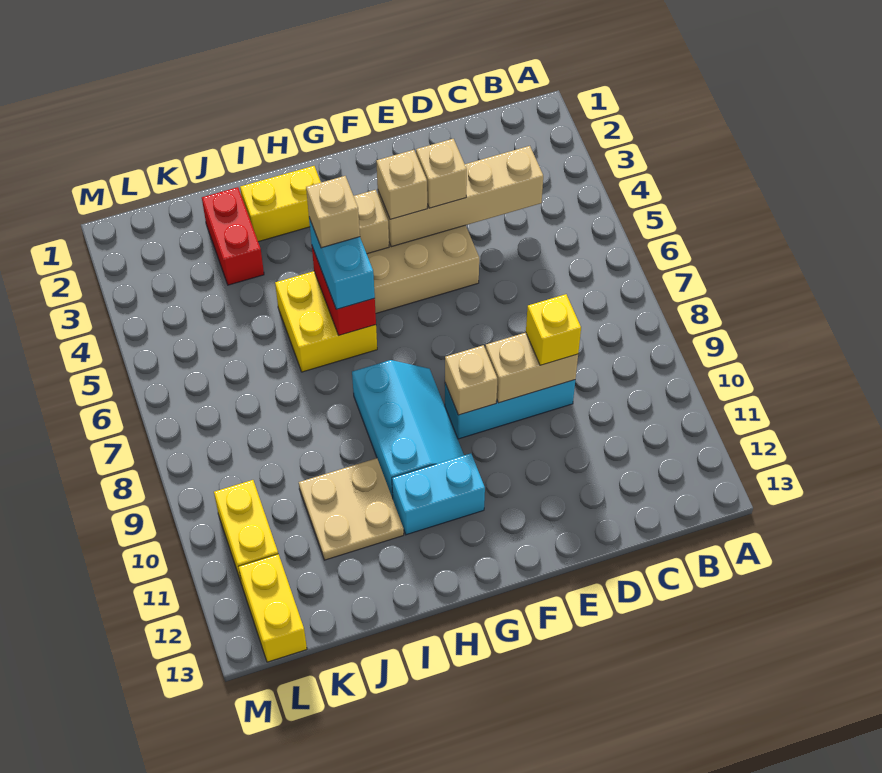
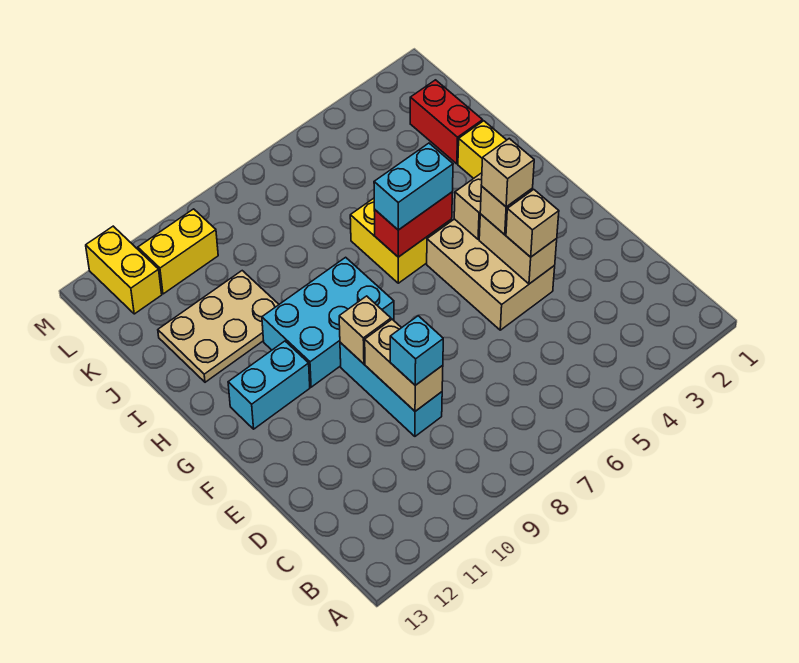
tan 1x4 brick [378,146,543,247] -> tan 1x2 brick [479,214,557,284]
yellow 1x1 brick [526,294,581,365] -> cyan 1x1 brick [390,316,443,385]
cyan 2x3 slope [352,360,464,498] -> cyan 2x3 brick [262,257,394,387]
cyan 1x2 brick [392,453,485,535] -> cyan 1x2 brick turned to [228,341,310,429]
tan 1x1 brick [306,176,360,248] -> tan 1x1 brick moved to [481,139,534,207]
tan 2x2 plate [299,458,404,560] -> tan 2x3 plate [158,271,279,382]
red 1x2 brick [202,187,264,285] -> red 1x2 brick turned to [410,80,483,164]
yellow 1x2 brick [239,554,307,662] -> yellow 1x2 brick turned to [86,226,162,314]

